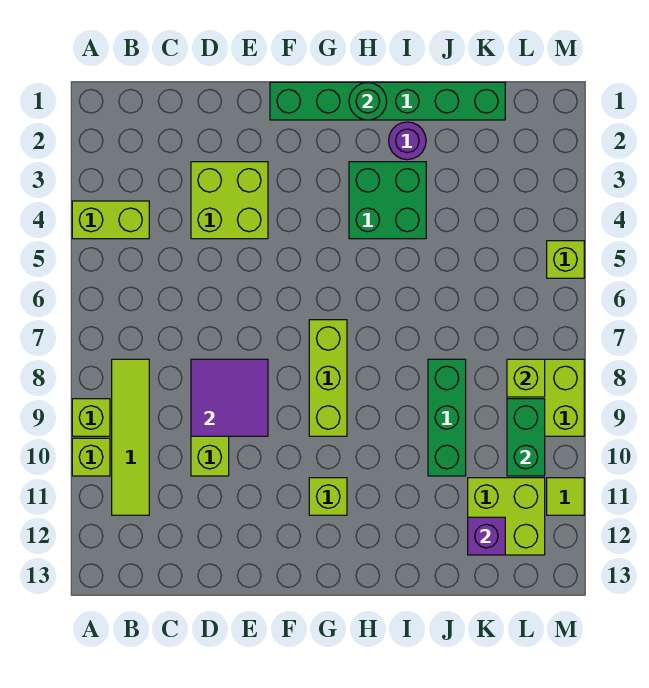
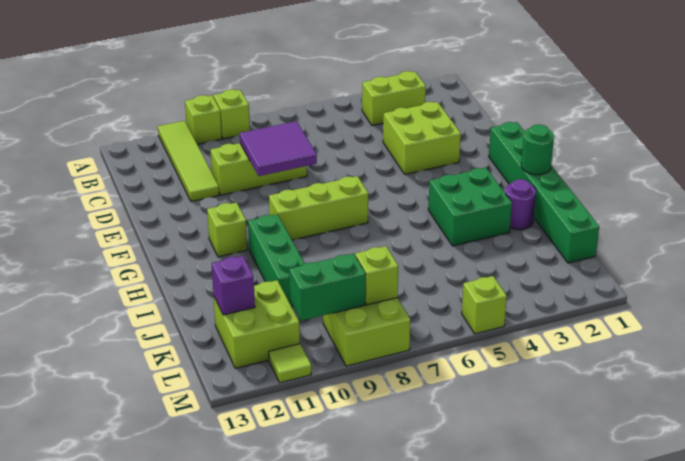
lime 1x2 brick [72,201,149,239] -> lime 1x2 brick turned to [362,71,426,126]
lime 1x4 tile [112,359,149,515] -> lime 1x4 tile turned to [158,121,219,202]
green 1x3 brick [428,359,466,476] -> green 1x3 brick turned to [248,214,305,307]

